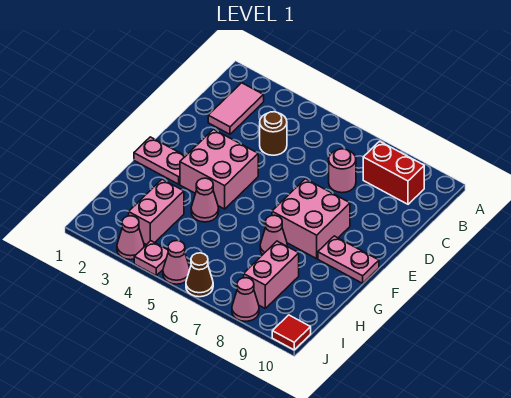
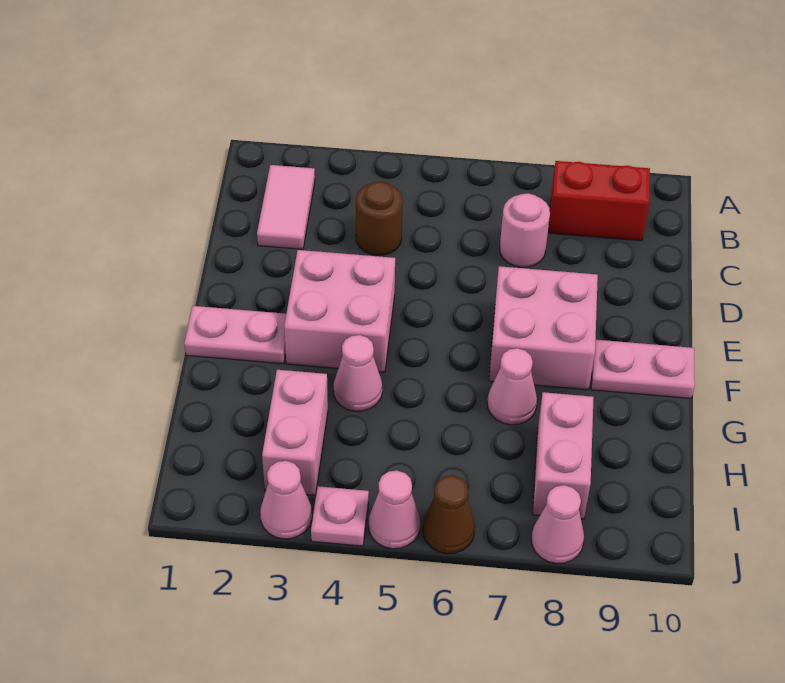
red 1x1 tile [272,315,311,350] -> none

